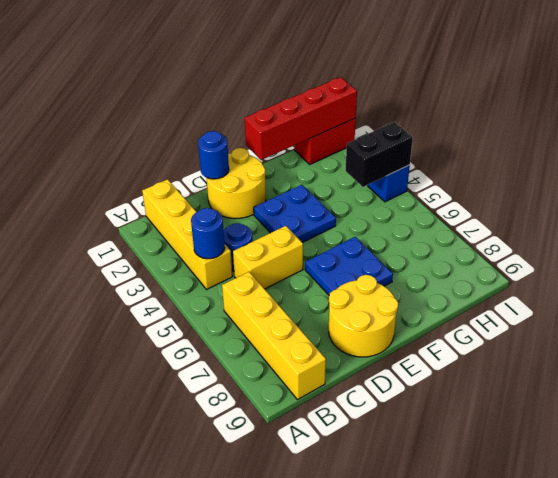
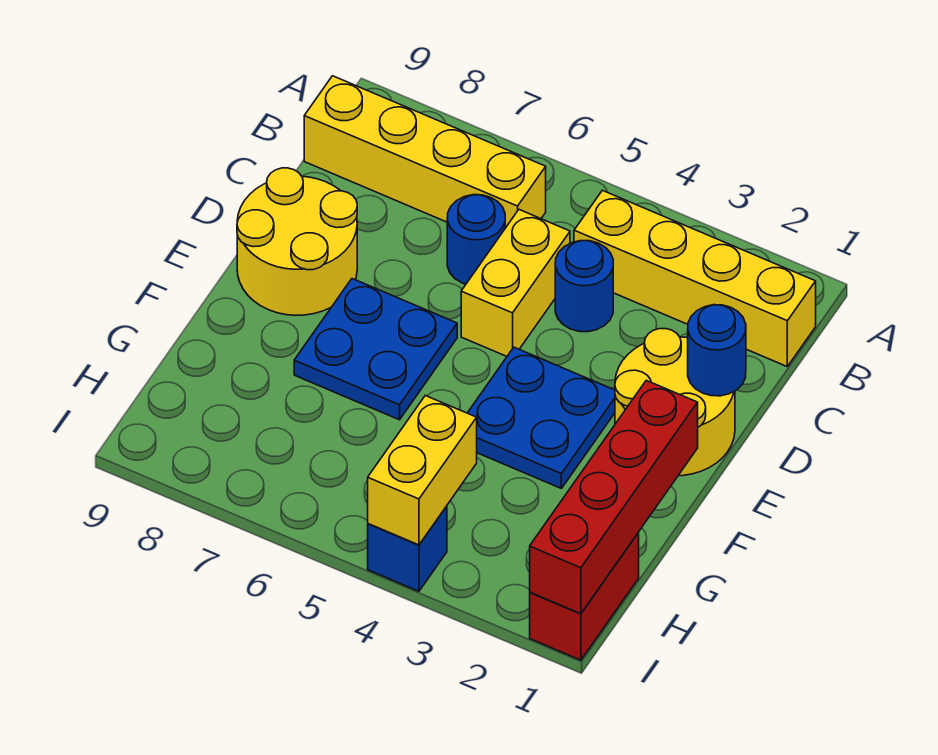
blue 1x1 round brick [191,208,225,259] -> blue 1x1 round brick moved to [447,195,505,284]
black 1x2 brick [345,122,413,187] -> yellow 1x2 brick [368,396,477,545]

